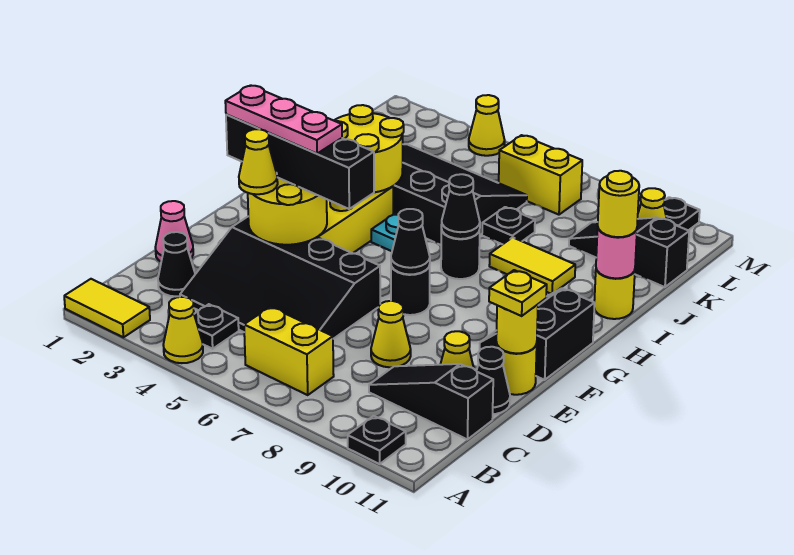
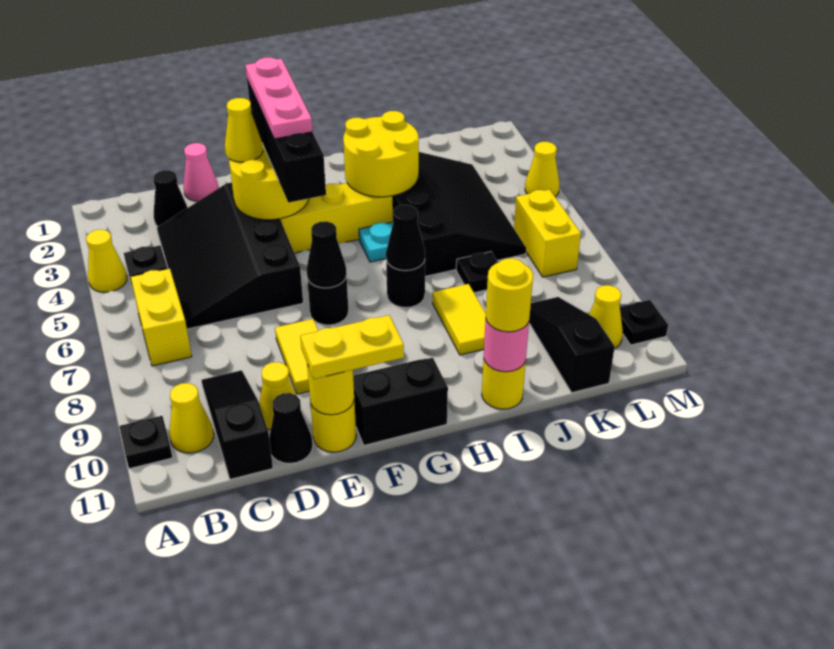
yellow 1x2 tile [64,279,150,337] -> yellow 1x2 tile moved to [275,319,318,394]
yellow 1x1 cone [371,301,411,367] -> yellow 1x1 cone moved to [170,383,214,453]
yellow 1x1 plate [489,270,547,316] -> yellow 1x2 plate [300,315,404,379]

